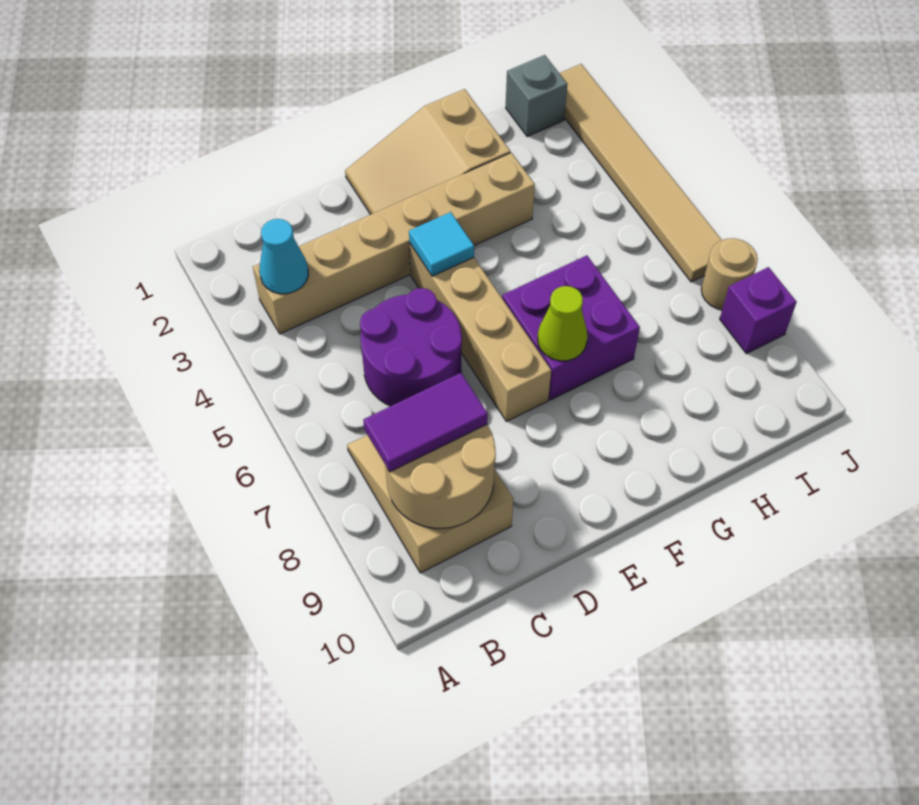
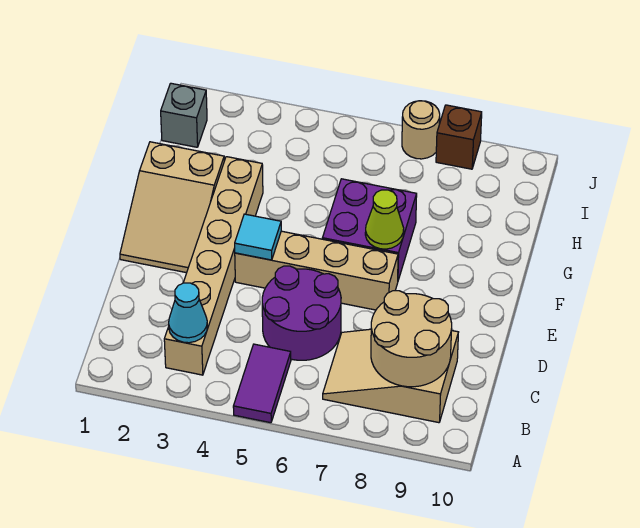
purple 1x2 tile [363,373,488,472] -> purple 1x2 tile moved to [233,344,291,423]
tan 1x6 tile [559,64,721,282] -> none
purple 1x1 brick [720,267,797,354] -> brown 1x1 brick [436,105,482,169]

